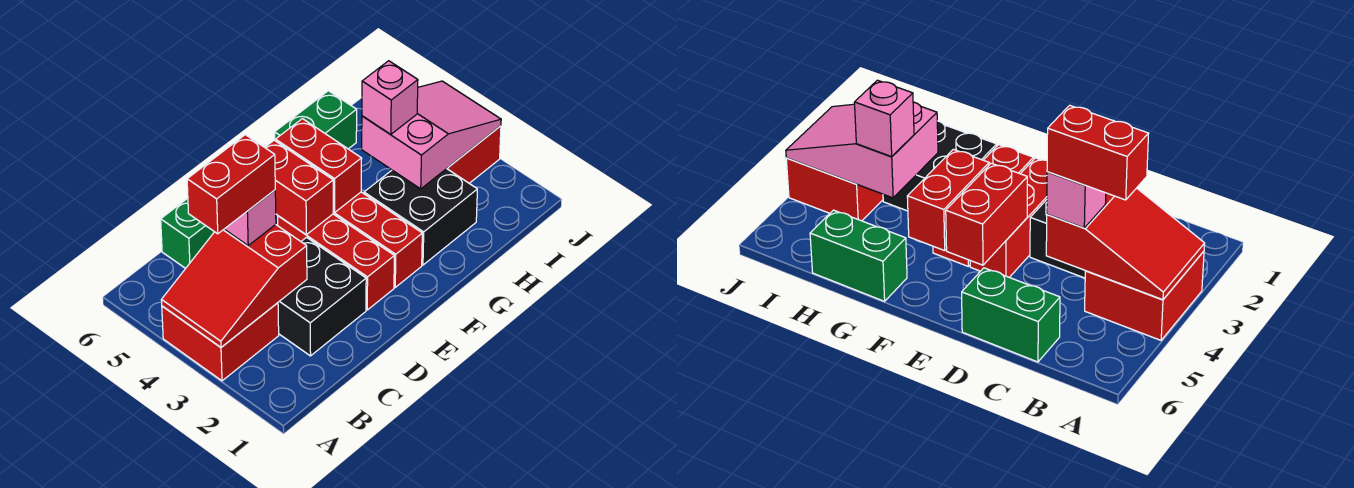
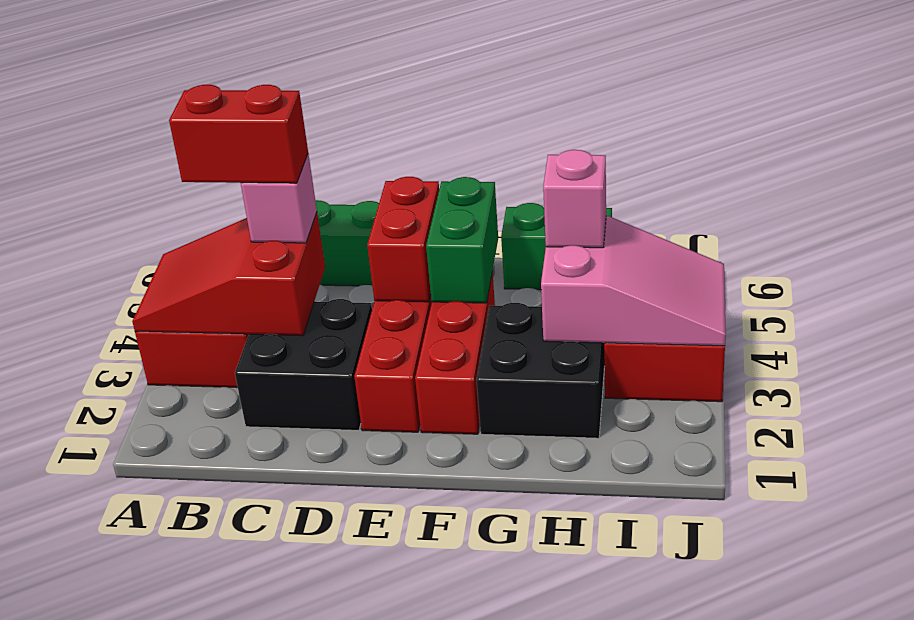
red 1x2 brick [276,119,362,213] -> green 1x2 brick [426,177,498,303]

